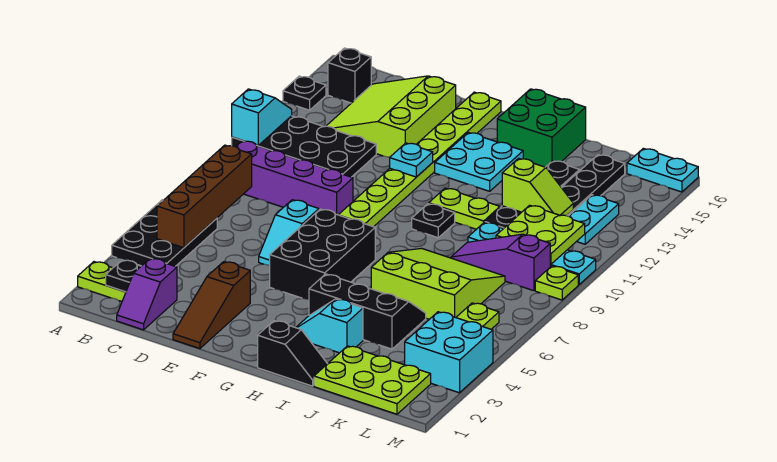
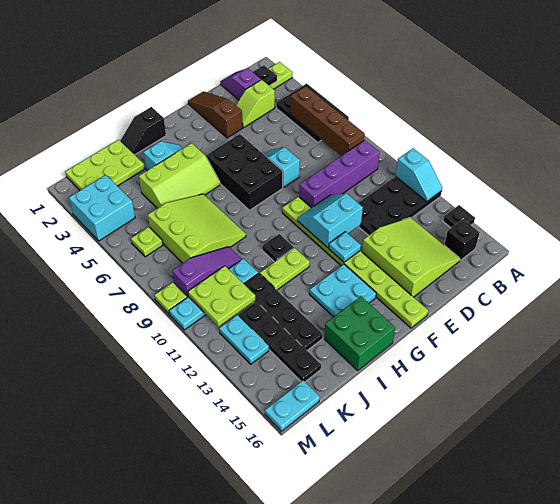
none -> cyan 2x2 slope [297,194,363,248]
black 2x3 slope [309,274,426,349] -> lime 2x3 slope [139,143,220,208]
lime 3x3 slope [371,248,505,319] -> lime 3x3 slope turned to [148,194,246,263]
lime 1x2 slope [502,158,573,216] -> lime 1x2 slope moved to [236,80,275,128]

